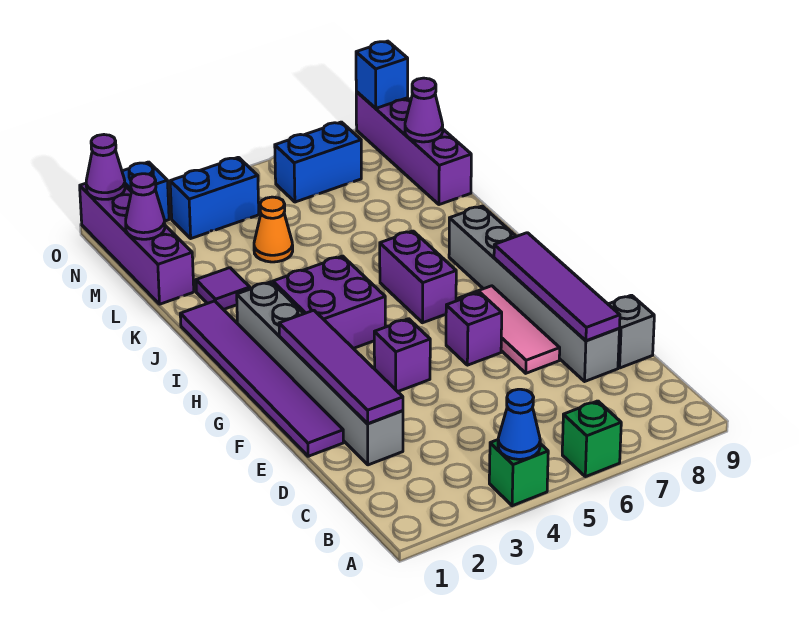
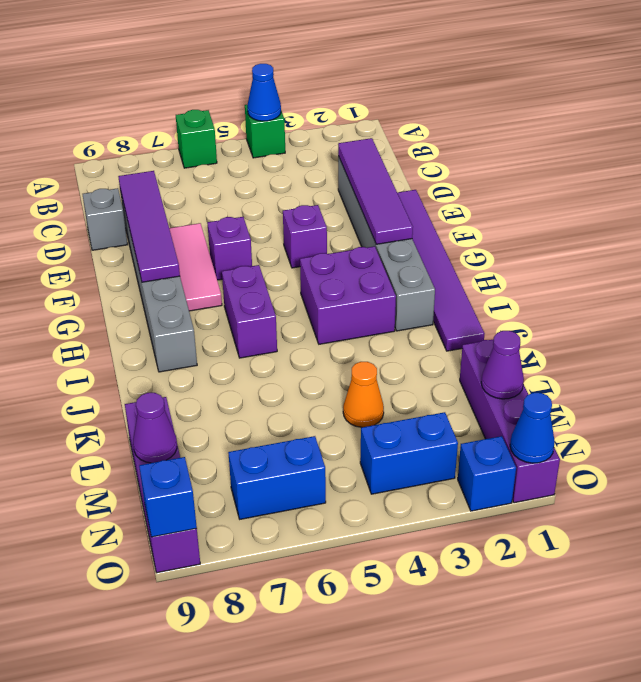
purple 1x1 tile [196,268,250,310] -> none
purple 1x1 cone [86,135,125,199] -> blue 1x1 cone [510,393,555,463]

